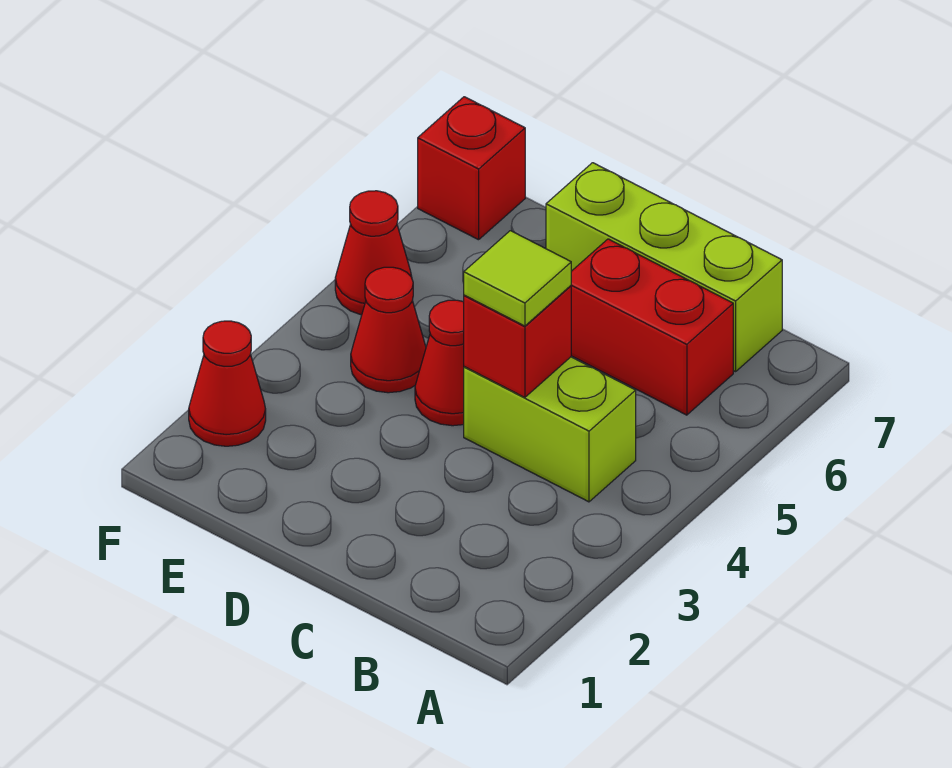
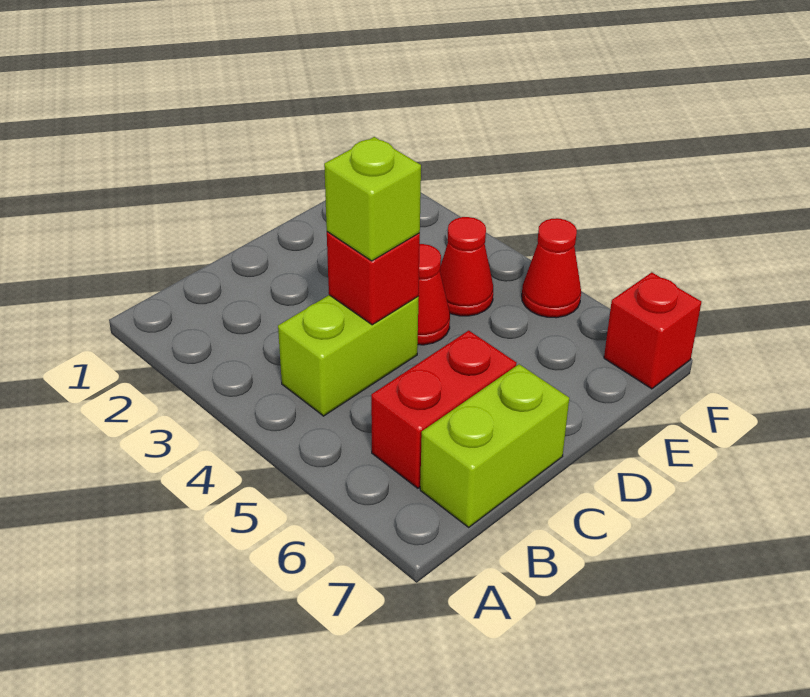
lime 1x3 brick [546,163,782,372] -> lime 1x2 brick [420,364,569,527]
lime 1x1 tile [464,231,571,326] -> lime 1x1 brick [324,137,421,261]
red 1x1 cone [189,321,266,446] -> none

